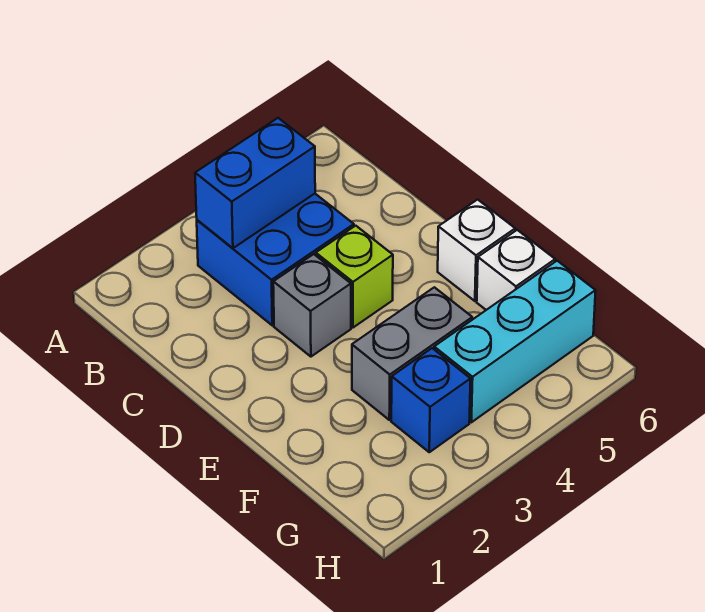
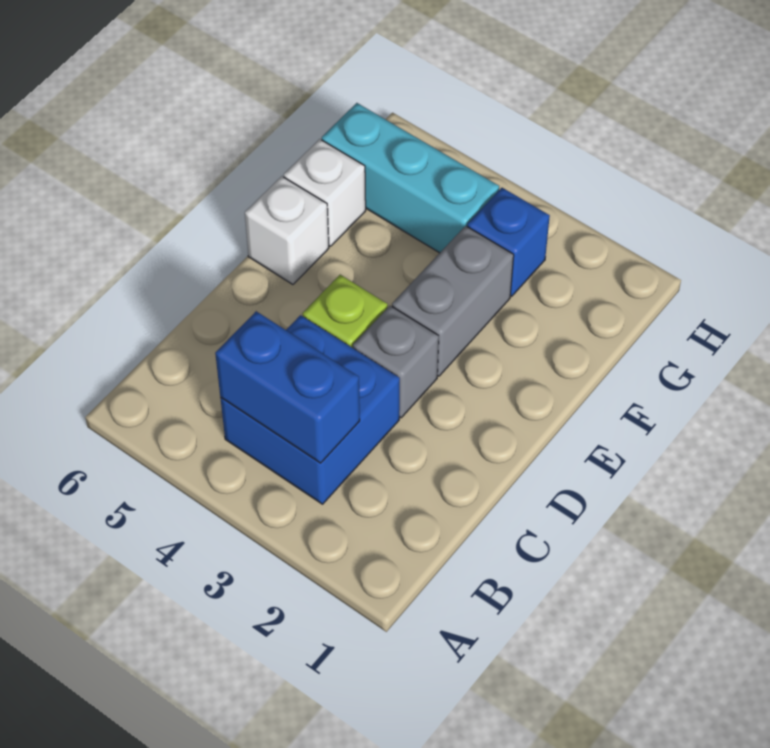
grey 1x2 brick [352,287,472,420] -> grey 1x2 brick turned to [392,226,514,376]

